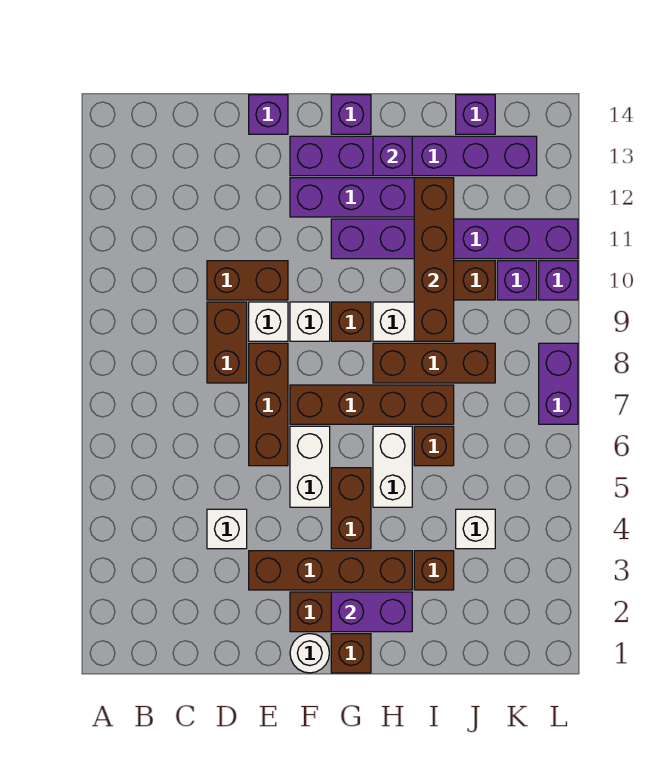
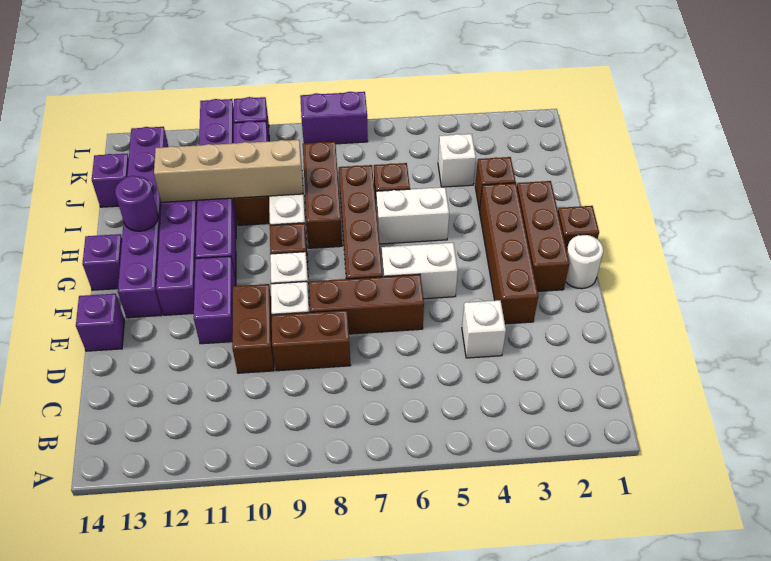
purple 1x2 brick [331,592,412,632] -> purple 1x2 brick moved to [194,256,236,344]
brown 1x2 brick [331,468,371,549] -> none
purple 1x1 brick [373,136,412,176] -> purple 1x1 round brick [115,176,159,231]
brown 1x4 brick [414,178,454,341] -> tan 1x4 brick [154,140,303,202]

